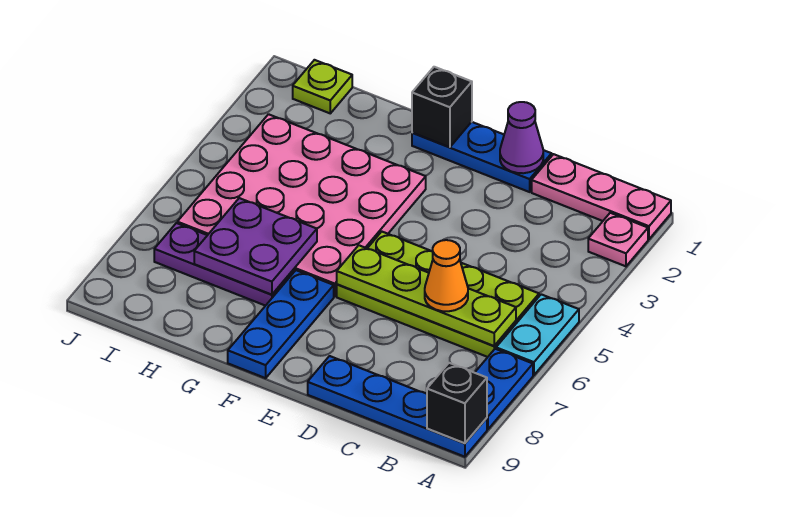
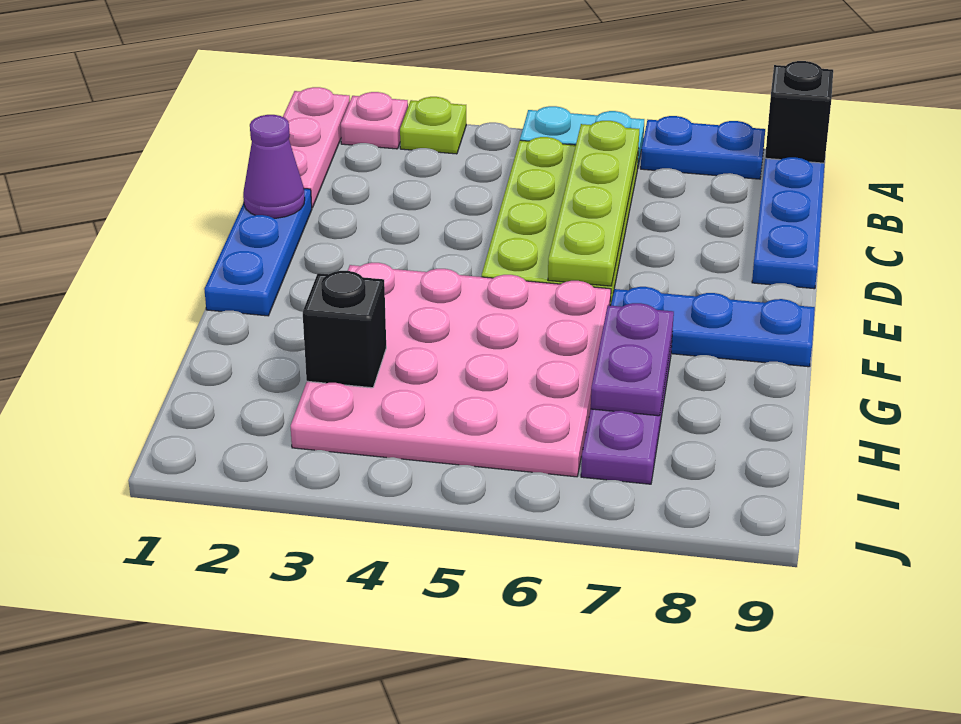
orange 1x1 cone [425,240,468,311] -> none
black 1x1 brick [412,67,472,147] -> black 1x1 brick moved to [303,271,386,388]
purple 2x2 plate [194,198,317,295] -> purple 1x2 plate [591,303,674,416]
lime 1x1 plate [293,60,352,113] -> lime 1x1 plate moved to [400,97,466,154]

